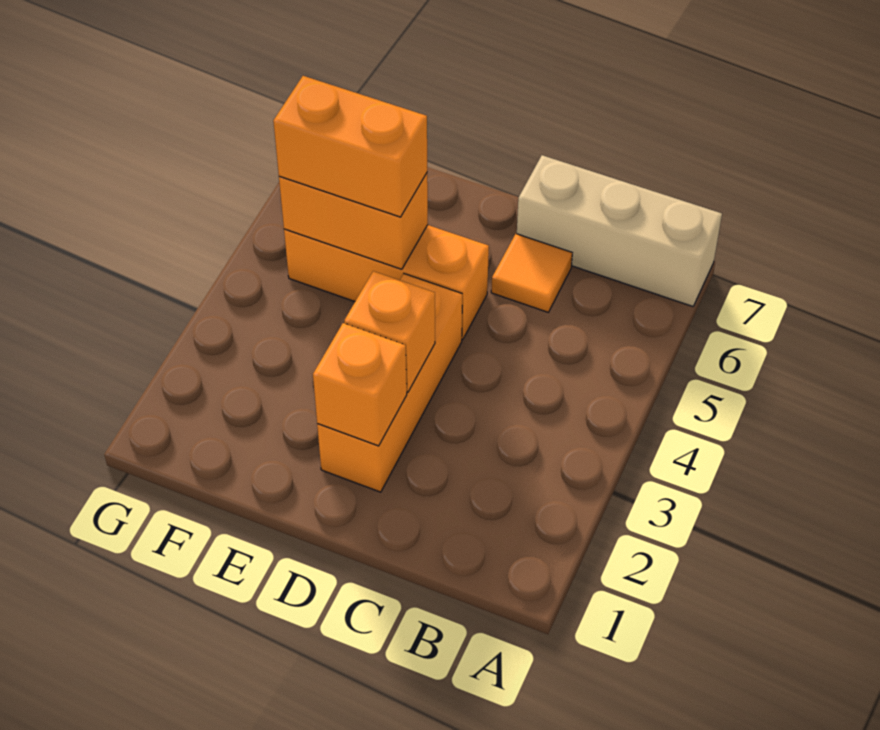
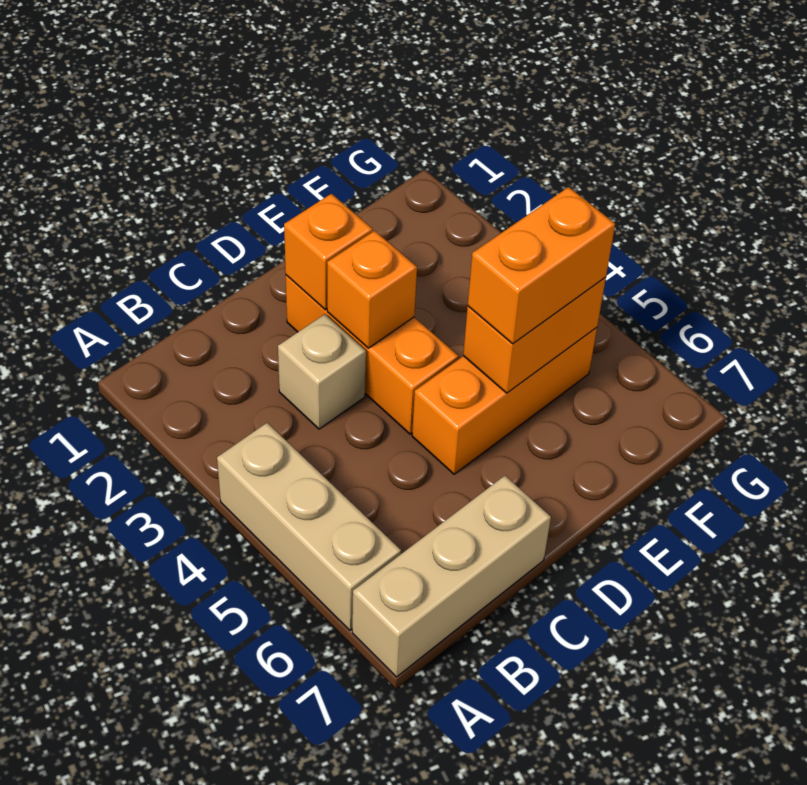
none -> tan 1x3 brick [217,423,401,631]
none -> tan 1x1 brick [278,314,366,429]
orange 1x1 tile [491,234,572,312] -> none

